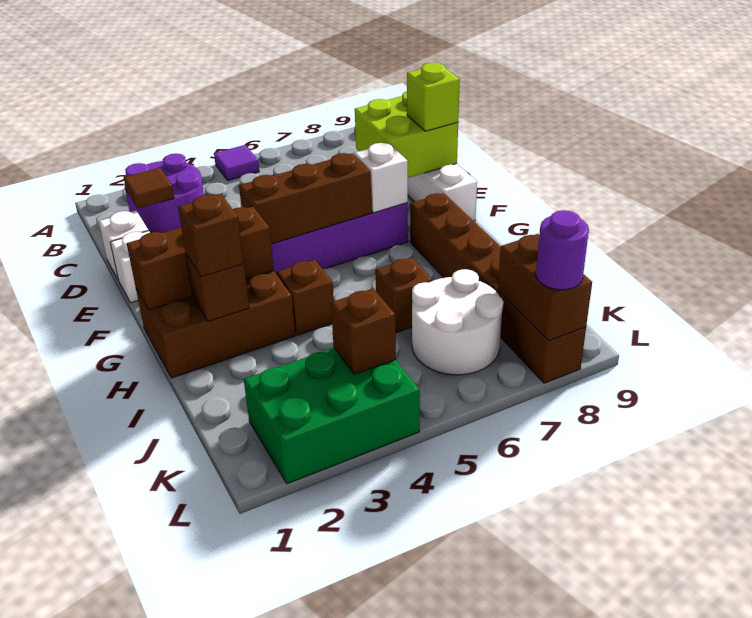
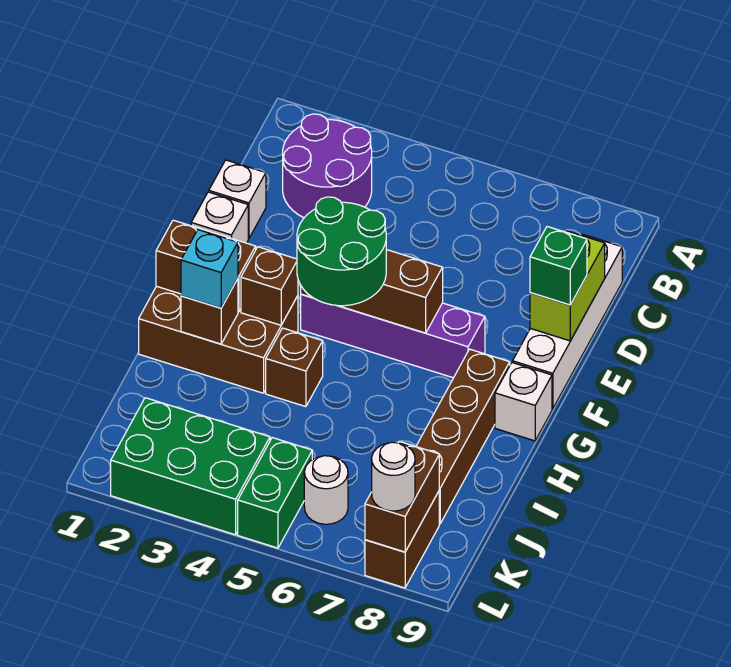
purple 1x1 tile [214,145,259,181] -> none
brown 1x1 tile [124,168,174,208] -> none
lime 2x2 brick [355,91,458,178] -> lime 1x2 brick [530,230,605,341]
lime 1x1 brick [407,63,460,131] -> green 1x1 brick [530,227,587,305]
none -> green 2x2 round brick [297,197,386,306]
white 1x1 brick [354,143,408,213] -> white 1x1 brick moved to [495,362,552,441]
brown 1x1 brick [178,194,244,277] -> cyan 1x1 brick [181,230,238,308]
brown 1x1 brick [375,257,433,333] -> none
white 2x2 round brick [412,269,503,375] -> white 1x1 round brick [304,456,348,524]
brown 1x1 brick [331,288,396,374] -> none
none -> green 1x2 brick [238,438,312,548]
purple 1x1 round brick [536,210,589,290] -> white 1x1 round brick [372,442,415,511]

